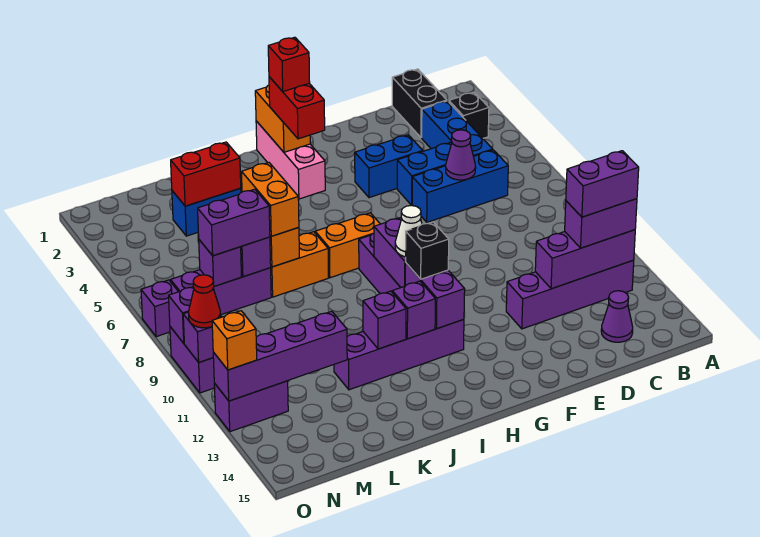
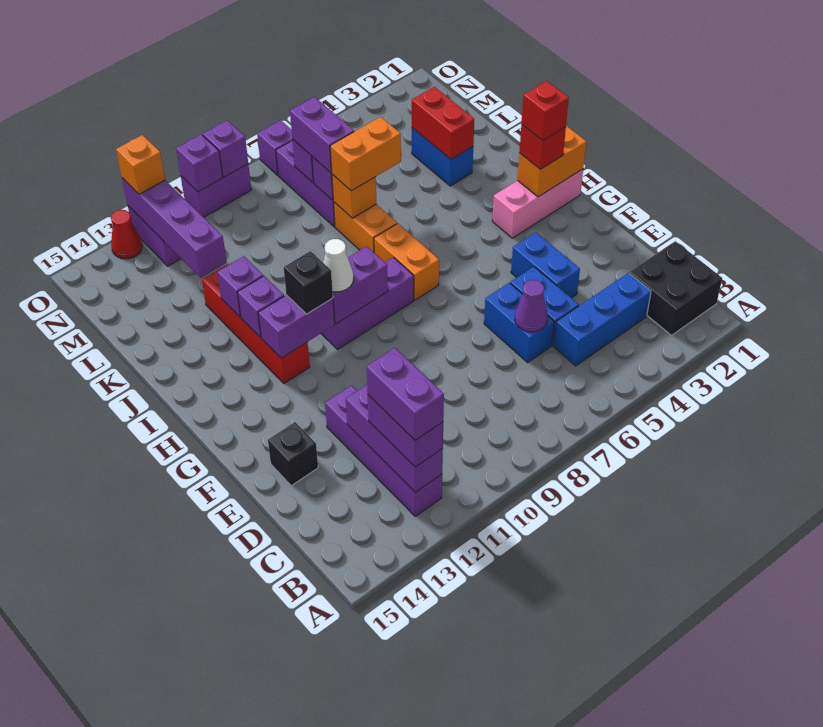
black 1x1 brick [449,92,489,138] -> black 1x1 brick moved to [268,422,318,486]
black 1x2 brick [392,69,447,138] -> black 2x2 brick [630,241,722,335]
blue 1x3 brick [412,150,508,222] -> blue 1x2 brick [484,283,554,362]
purple 1x1 cone [601,291,633,342] -> none
red 1x2 brick [269,77,325,139] -> red 1x1 brick [519,125,566,169]
purple 1x4 brick [334,319,464,390] -> red 1x4 brick [202,264,310,384]
red 1x1 cone [189,275,220,328] -> red 1x1 cone moved to [111,210,143,259]

